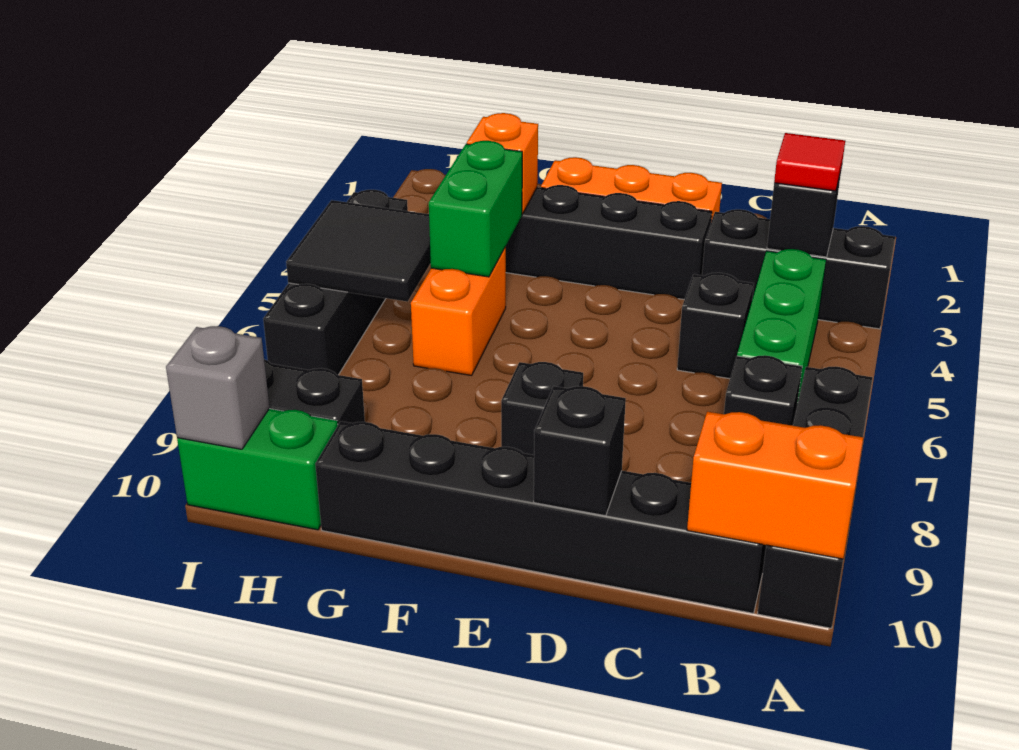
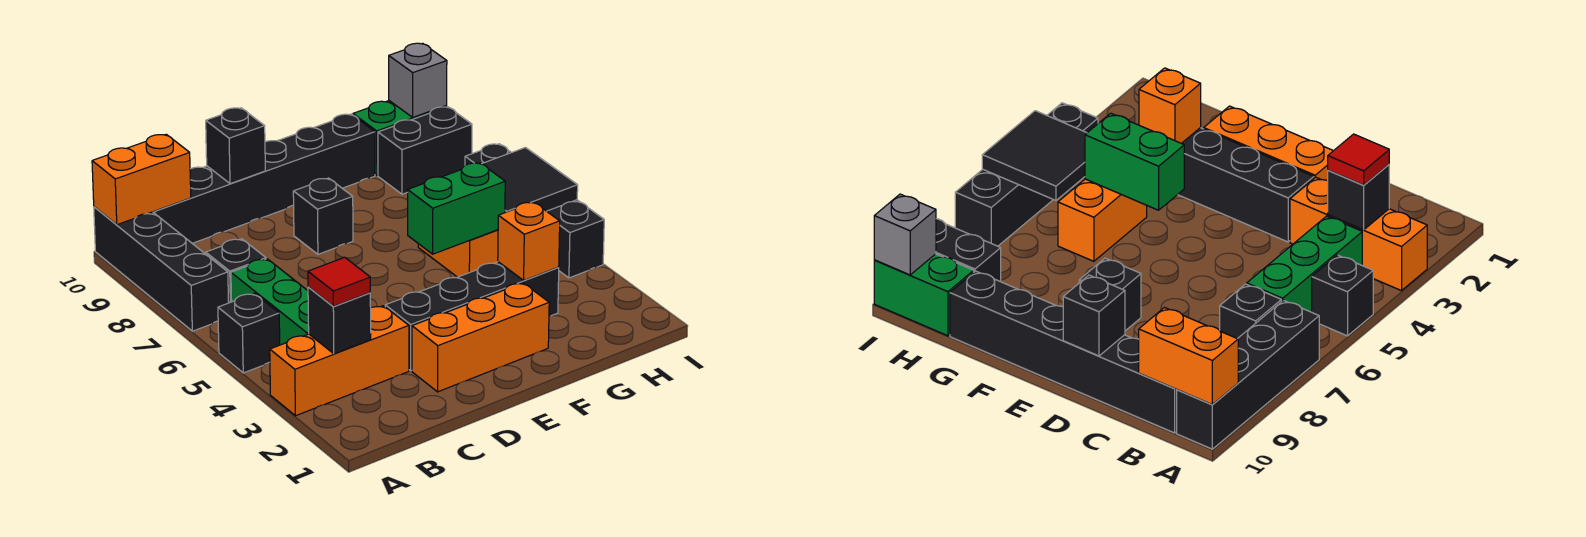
black 1x3 brick [702,209,895,329] -> orange 1x3 brick [270,306,409,416]
black 1x1 brick [677,273,754,379] -> black 1x1 brick moved to [218,293,280,373]
green 1x2 brick [429,141,522,277] -> green 1x2 brick turned to [408,163,505,254]

